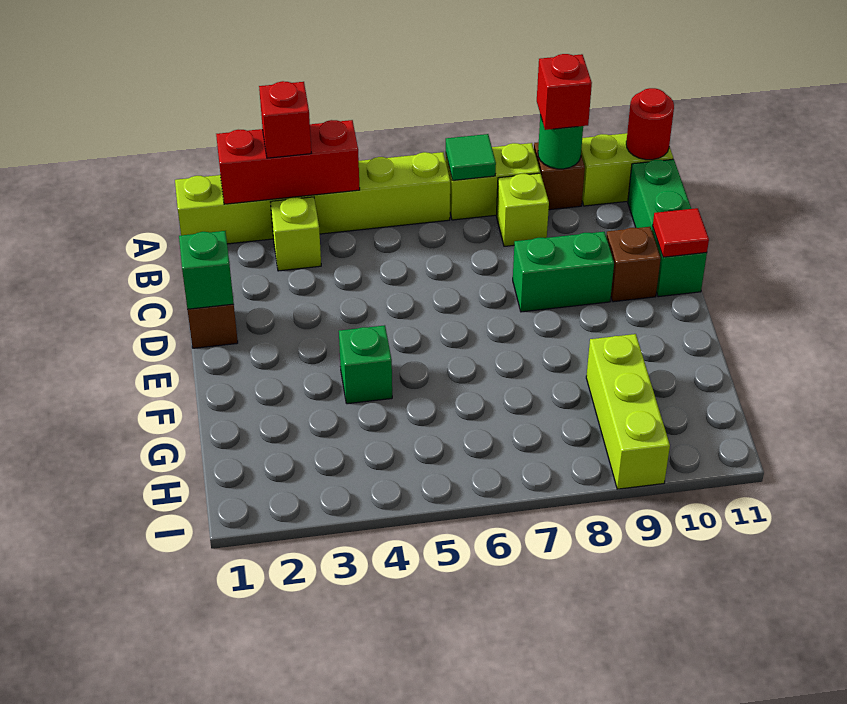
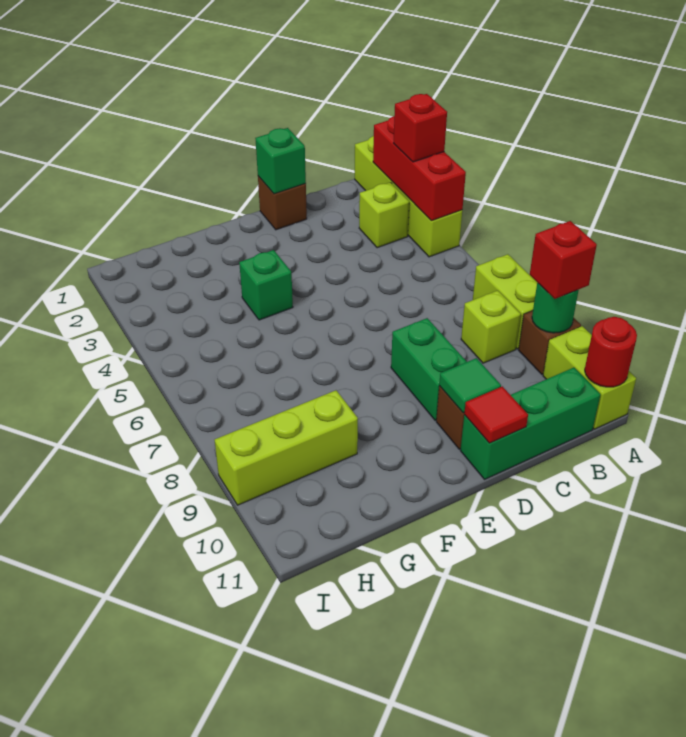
lime 1x6 brick [175,152,450,244] -> lime 1x4 brick [355,136,462,257]
green 1x1 tile [446,134,496,180] -> green 1x1 tile moved to [439,358,501,413]

